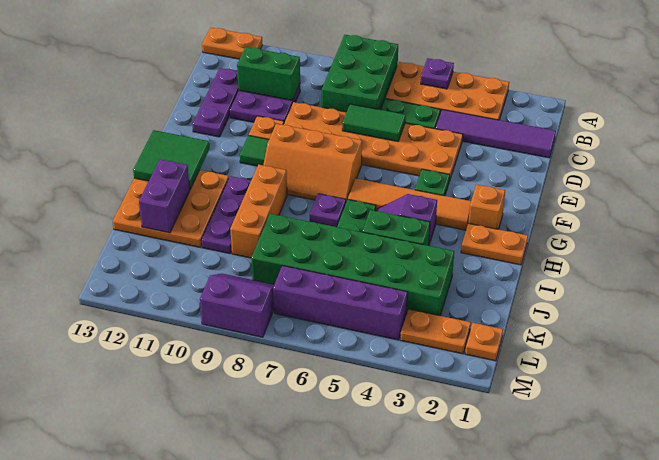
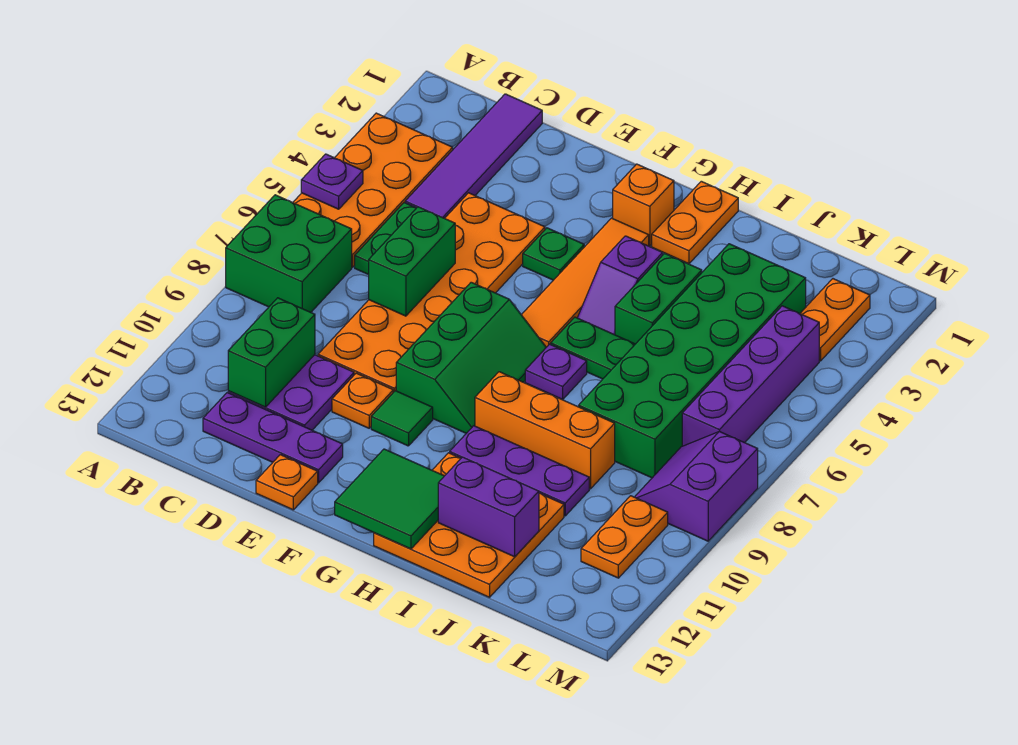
green 2x3 brick [322,35,398,112] -> green 2x2 brick [226,195,352,312]
orange 1x2 plate [202,28,263,59] -> orange 1x2 plate moved to [581,496,668,578]
green 1x2 tile [342,104,406,141] -> green 1x2 brick [369,207,455,316]
orange 2x3 slope [264,124,362,202] -> green 2x3 slope [396,282,546,433]
orange 1x1 plate [465,323,503,361] -> orange 1x1 plate moved to [256,455,318,510]

